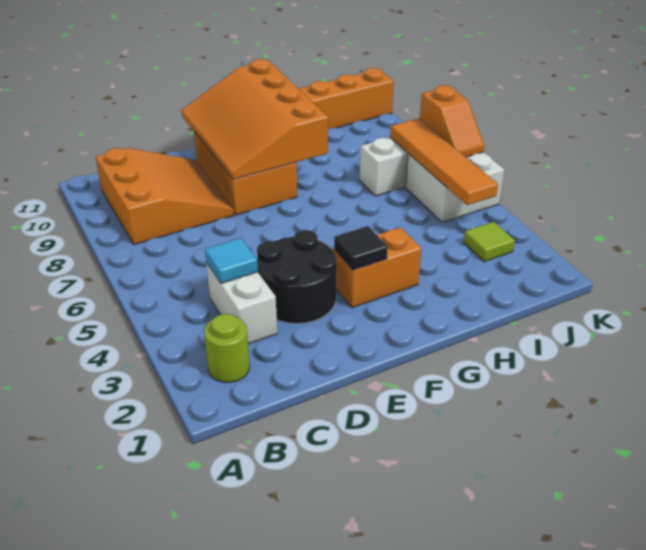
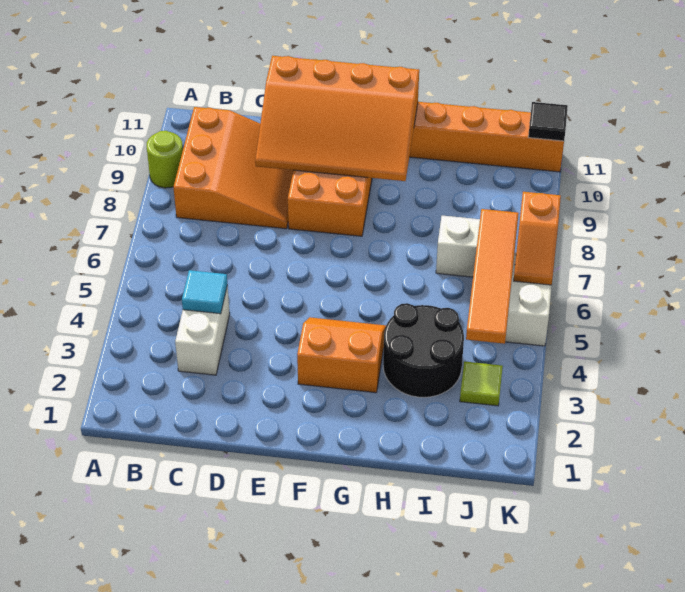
lime 1x1 round brick [204,314,250,383] -> lime 1x1 round brick moved to [147,131,183,188]
black 2x2 round brick [257,230,337,324] -> black 2x2 round brick moved to [383,303,464,397]
orange 3x4 slope [181,59,328,179] -> orange 3x4 slope turned to [255,56,419,181]
black 1x1 tile [334,226,388,270] -> black 1x1 tile moved to [528,102,568,141]

